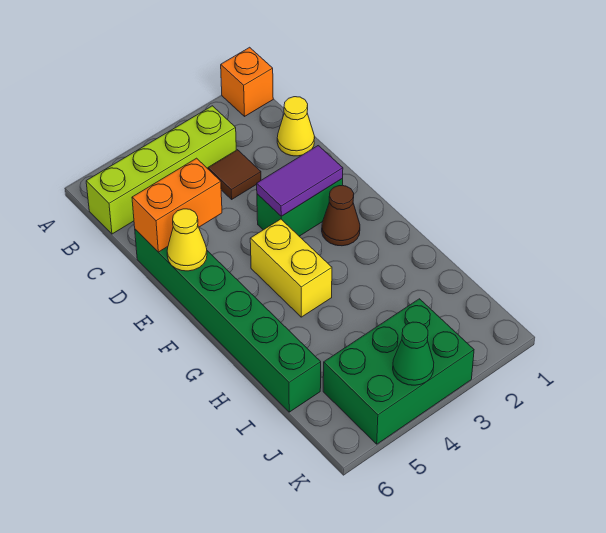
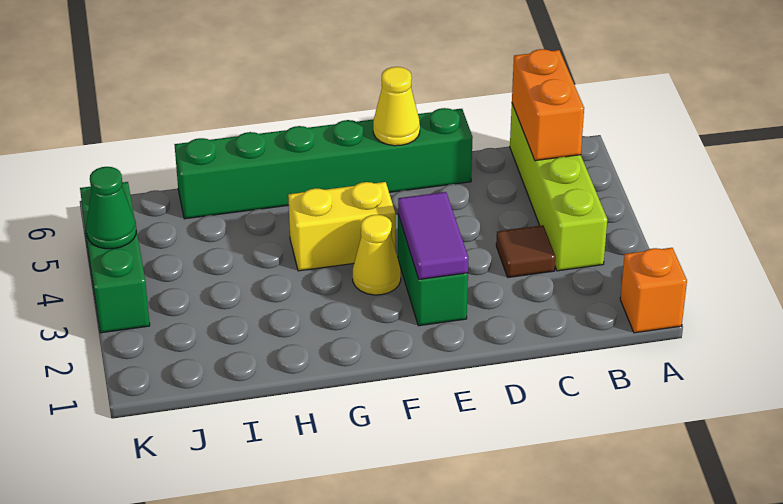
yellow 1x1 cone [277,97,315,156] -> yellow 1x1 cone moved to [353,215,401,295]
orange 1x2 brick [132,158,222,252] -> orange 1x2 brick moved to [512,49,584,161]
brown 1x1 cone [322,186,360,246] -> none
green 2x3 brick [323,299,474,444] -> green 1x3 brick [80,182,150,333]

